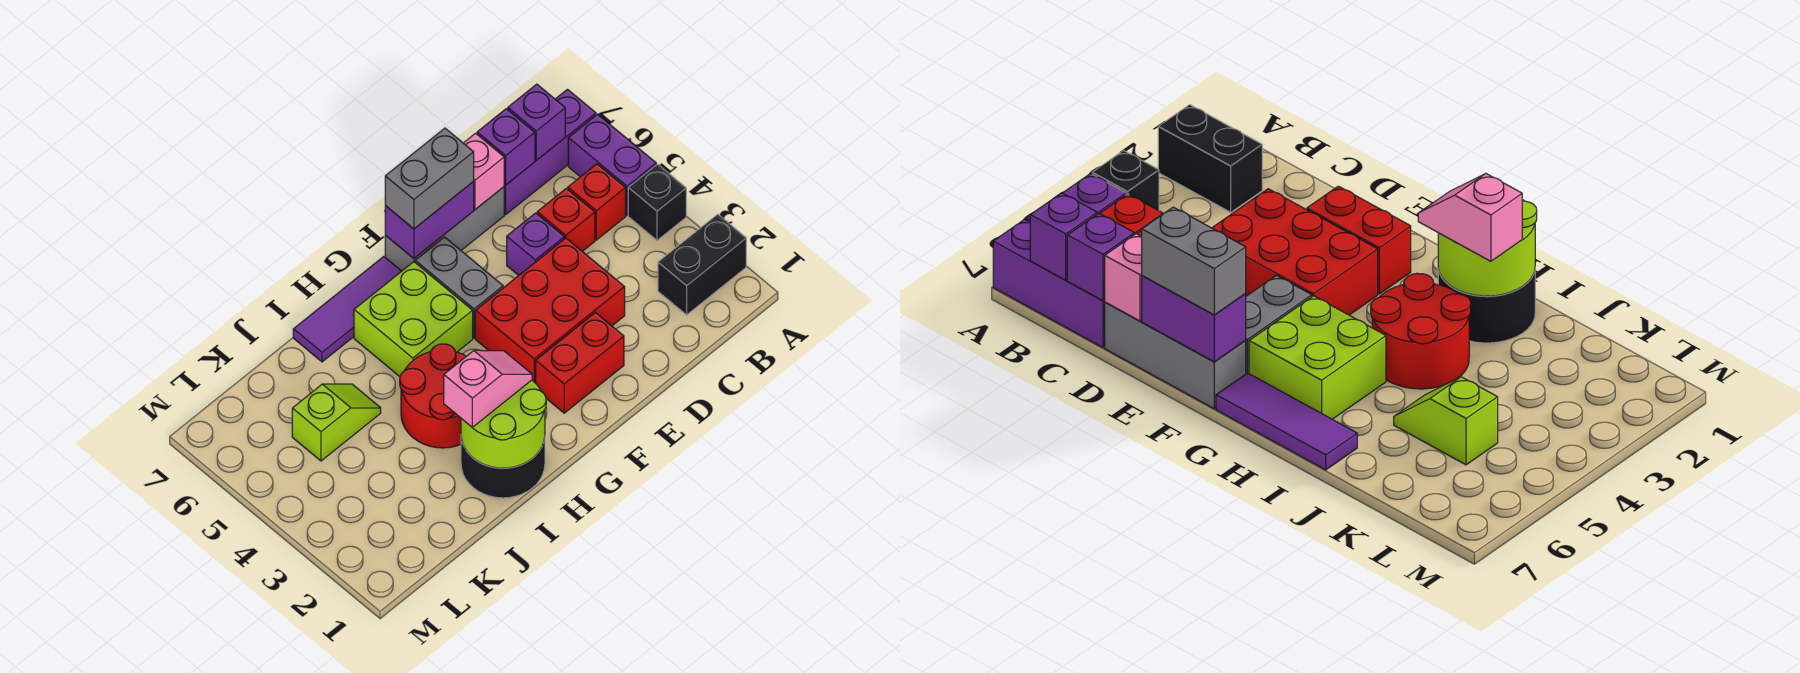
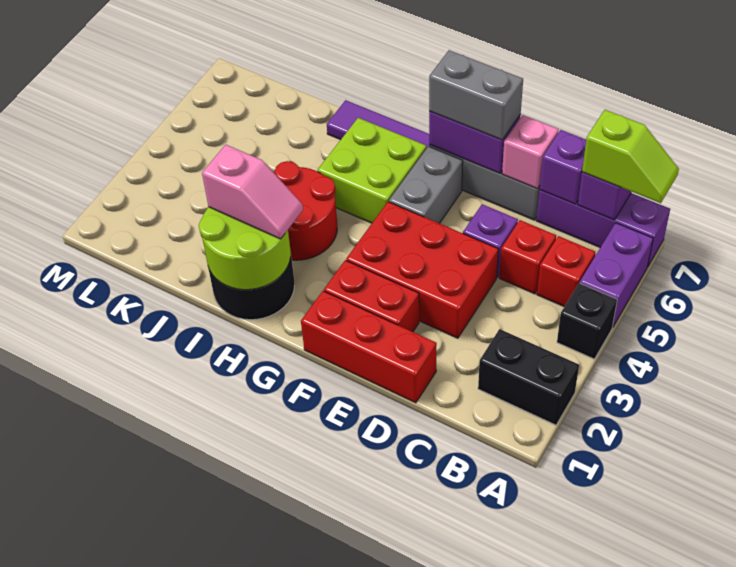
none -> red 1x3 brick [301,291,437,403]
lime 1x2 slope [292,384,381,461] -> lime 1x2 slope moved to [582,110,679,203]

